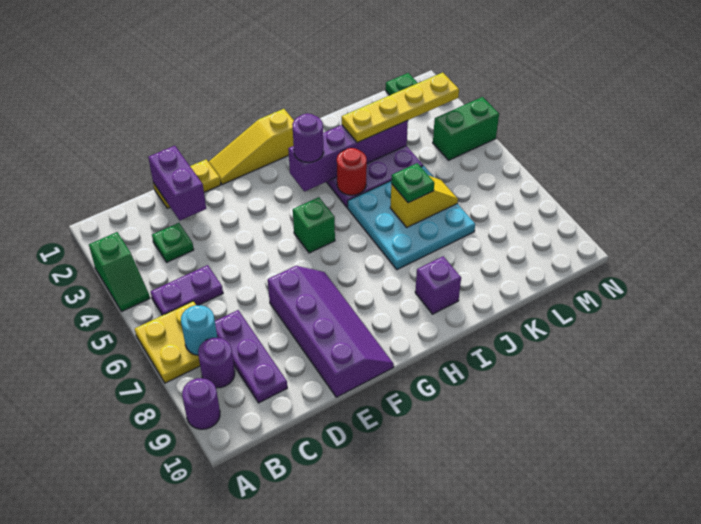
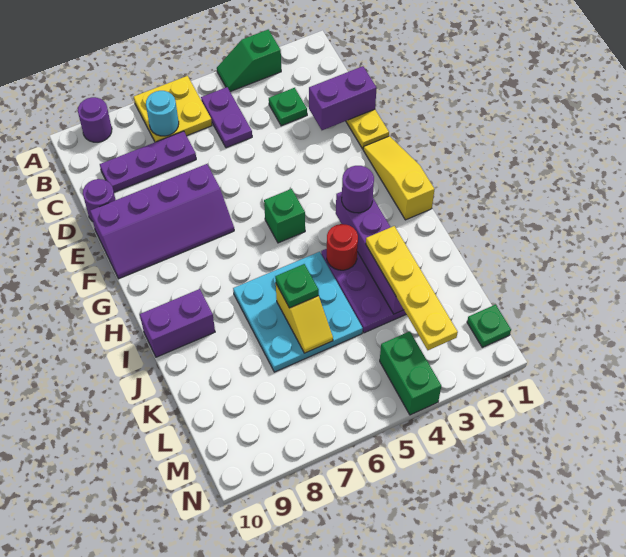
purple 1x1 round brick [198,338,235,388] -> purple 1x1 round brick moved to [83,179,116,221]
purple 1x1 brick [415,256,461,314] -> purple 1x2 brick [140,289,215,357]

